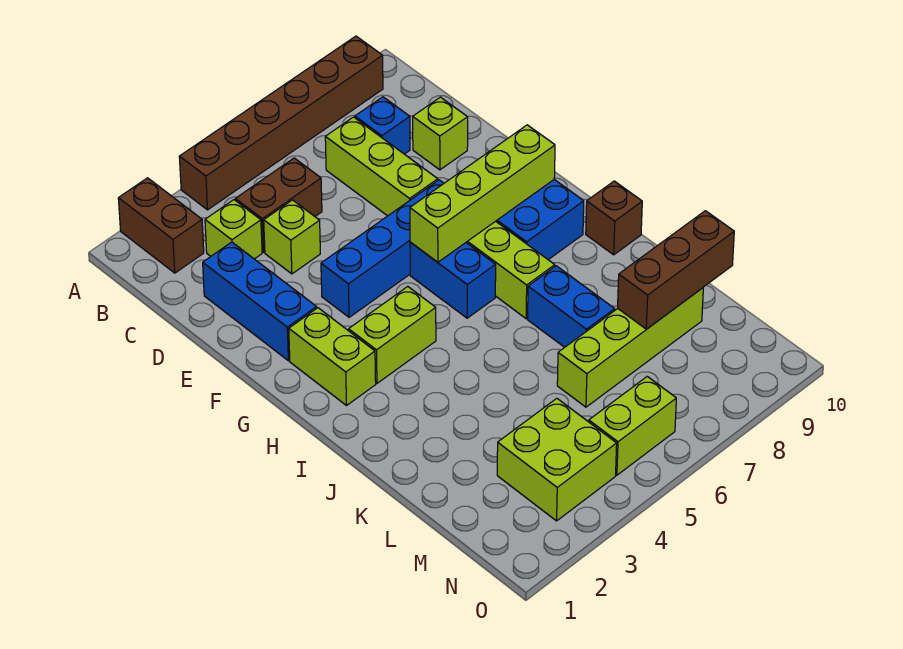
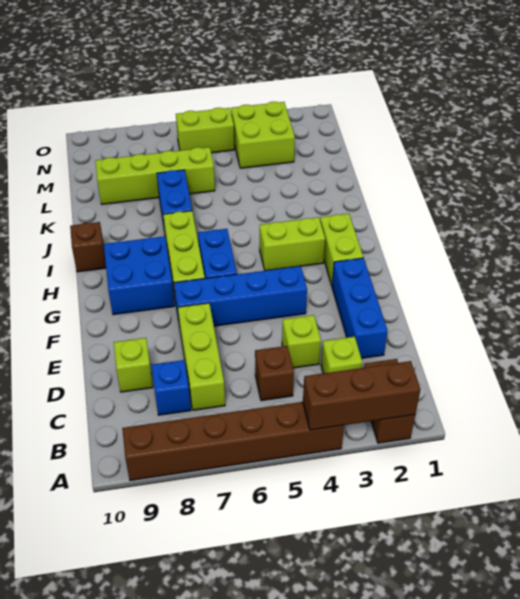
brown 1x2 brick [235,158,322,252] -> brown 1x1 brick [255,346,294,401]
lime 1x4 brick [410,125,555,262] -> none
brown 1x3 brick [618,211,734,329] -> brown 1x3 brick moved to [303,361,421,430]

